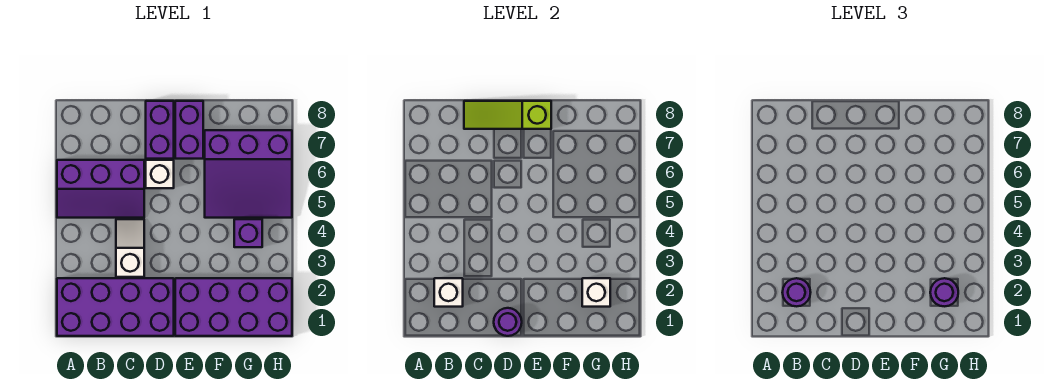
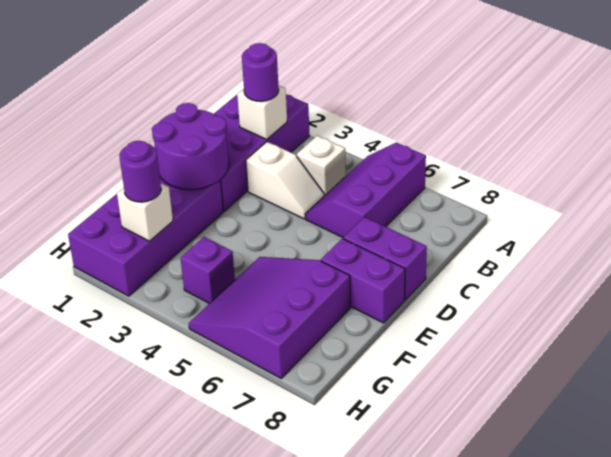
lime 1x3 slope [464,101,551,129] -> none
purple 1x1 round brick [494,308,522,336] -> purple 2x2 round brick [152,103,229,190]
white 1x1 brick [146,160,174,188] -> white 1x1 brick moved to [297,136,346,195]

